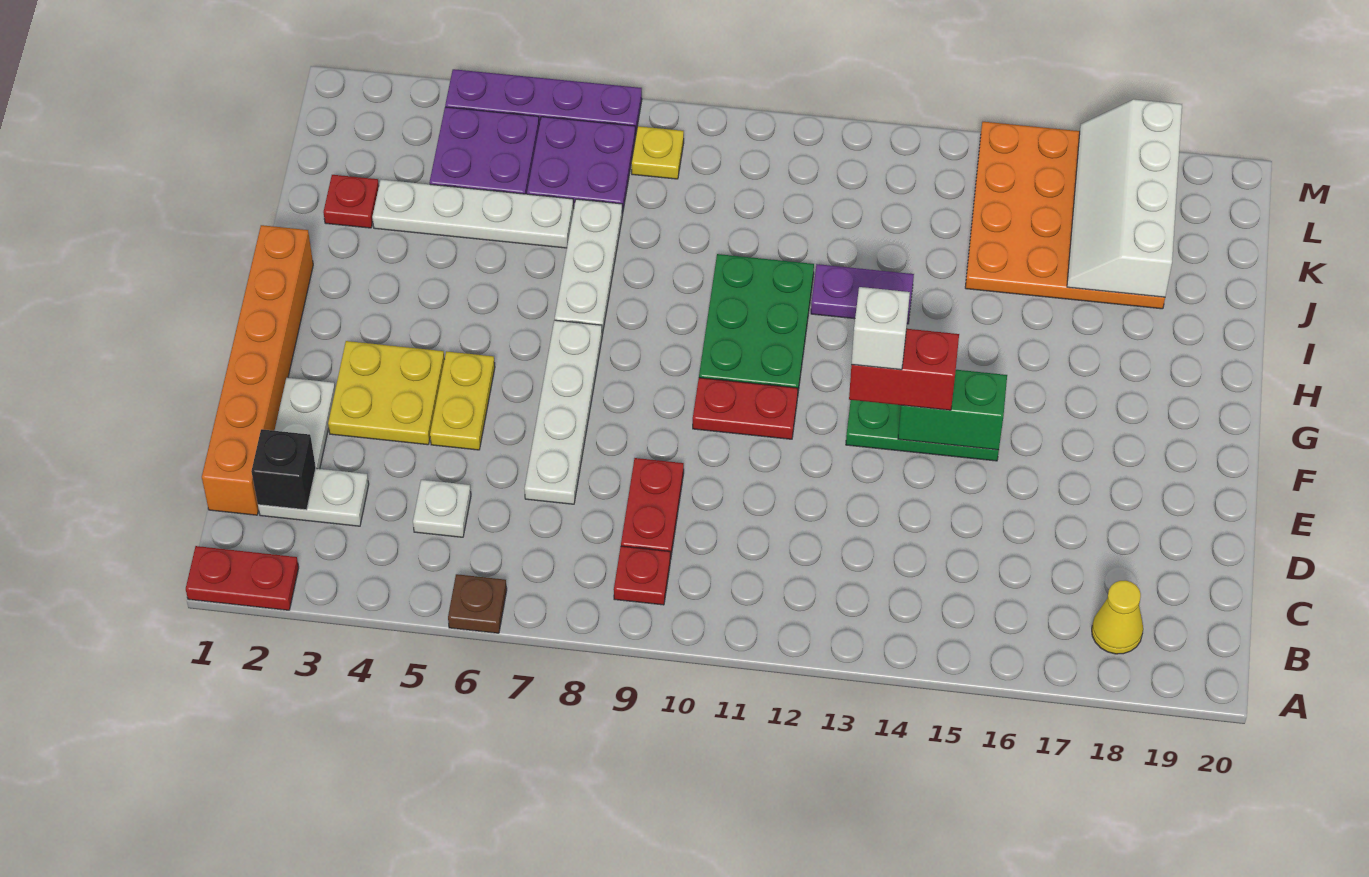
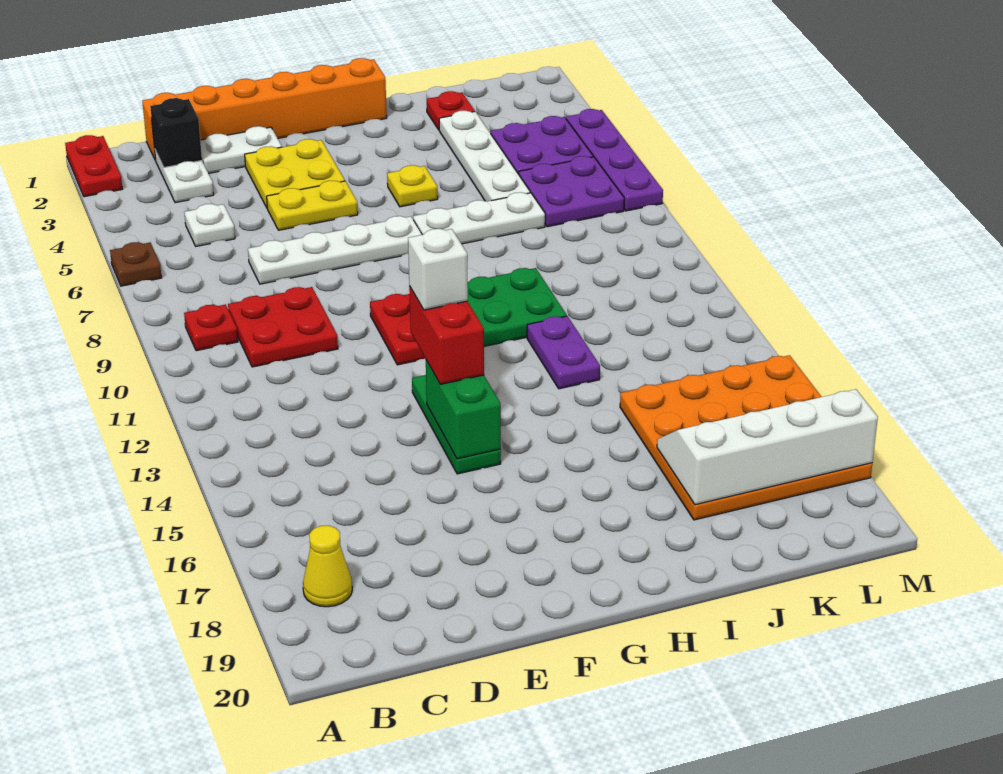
red 1x2 plate [621,458,684,559] -> red 2x2 plate [228,287,338,367]
yellow 1x1 plate [631,126,684,179] -> yellow 1x1 plate moved to [387,165,438,207]

